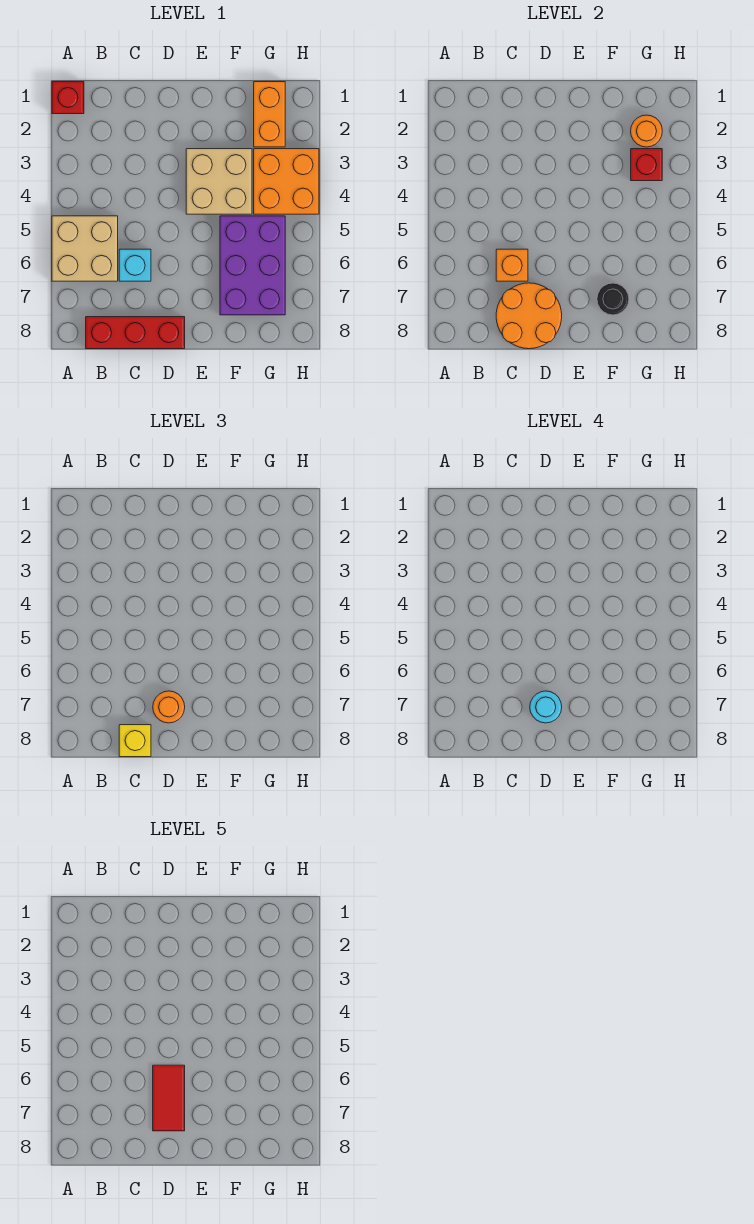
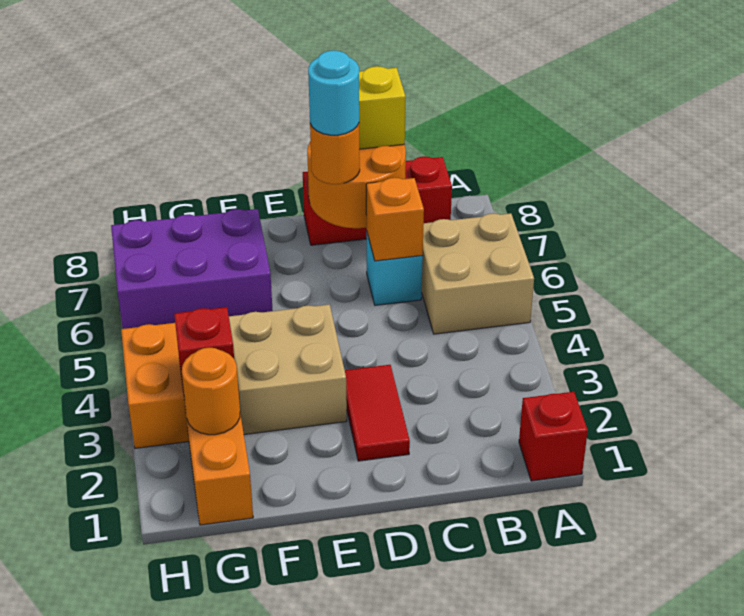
red 1x2 tile [153,1065,185,1131] -> red 1x2 tile moved to [345,365,410,461]
purple 2x3 brick [220,216,285,315] -> purple 2x3 brick turned to [111,209,273,329]
black 1x1 round brick [597,283,629,315] -> none

